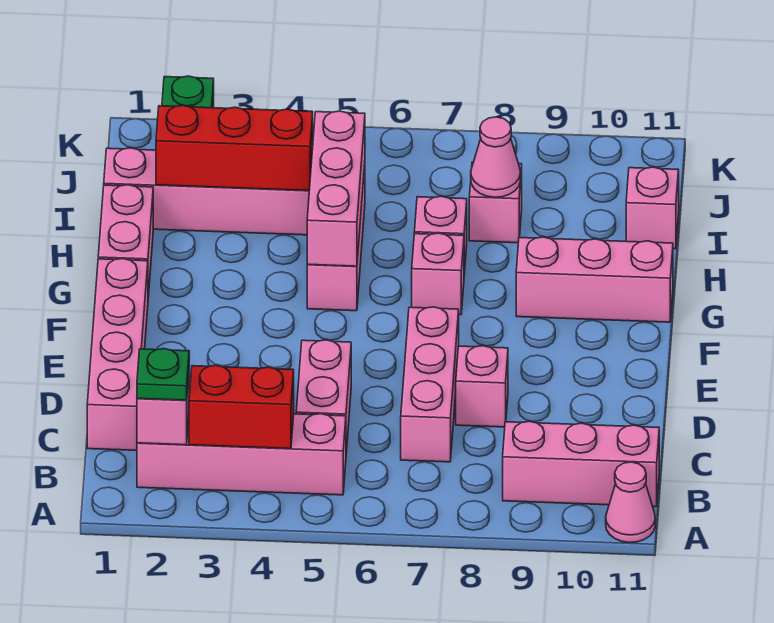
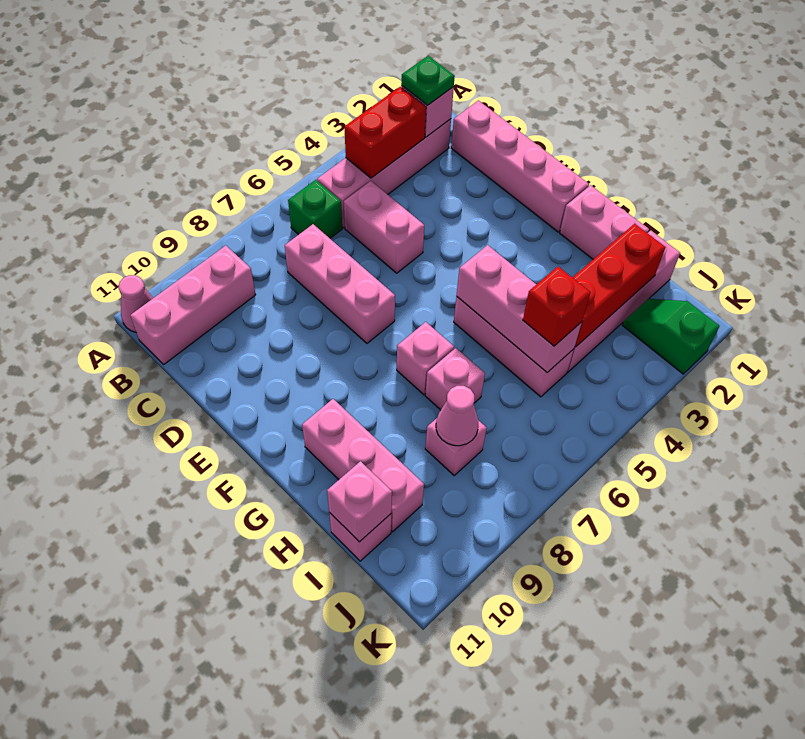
none -> green 1x1 brick [288,180,342,238]
pink 1x1 brick [456,346,508,427] -> pink 1x1 brick moved to [327,461,392,542]
pink 1x3 brick [516,237,673,322] -> pink 1x3 brick turned to [302,399,424,532]
none -> red 1x1 brick [523,267,591,346]

